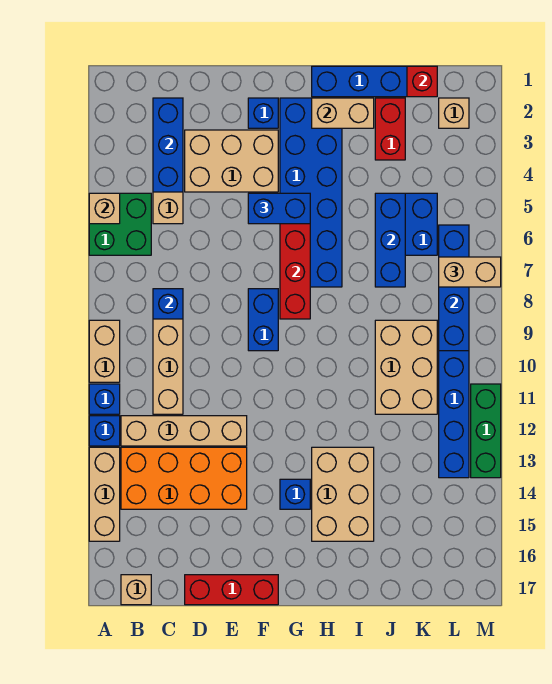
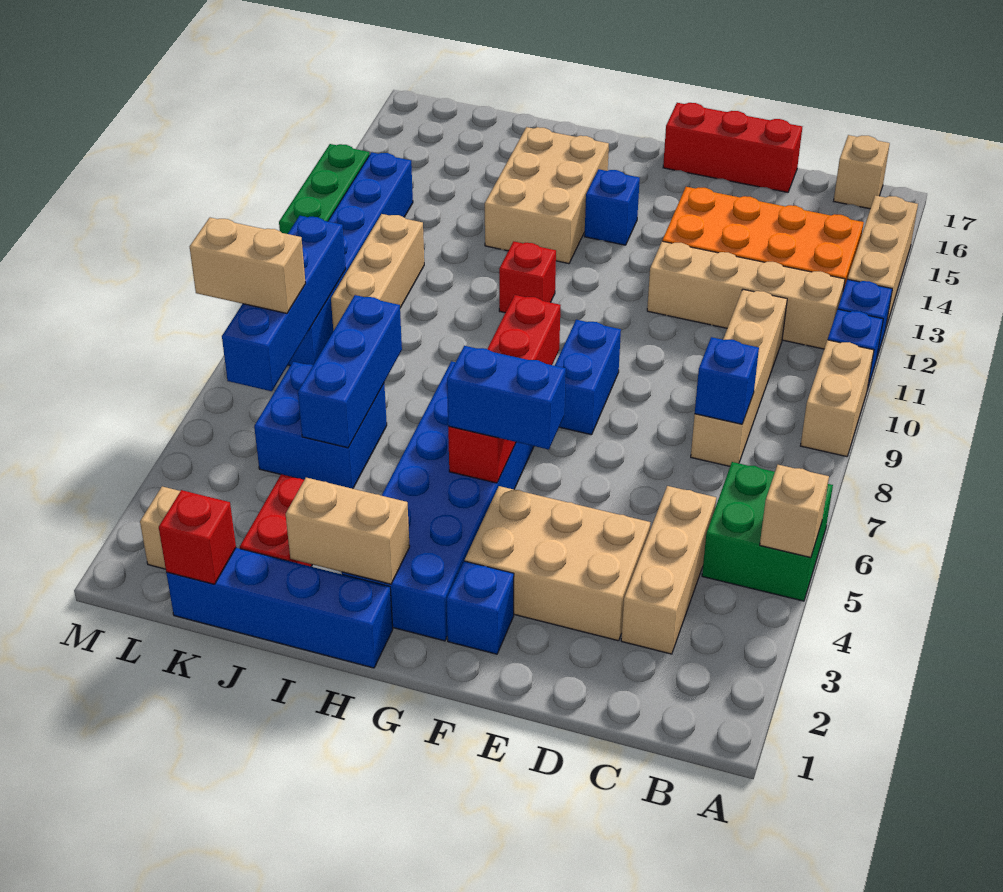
blue 1x3 brick [153,98,183,192] -> none
none -> red 1x1 brick [499,241,556,313]
tan 2x3 brick [375,320,437,414] -> tan 1x3 brick [331,214,424,331]

